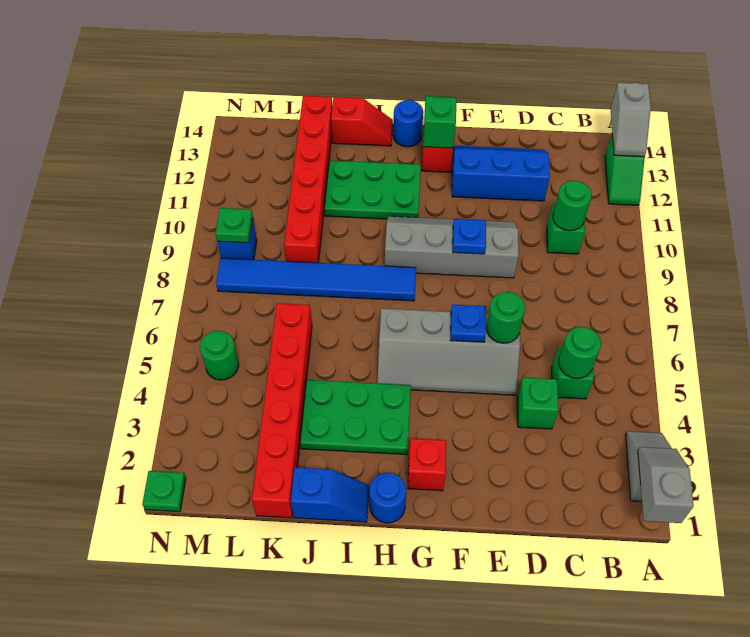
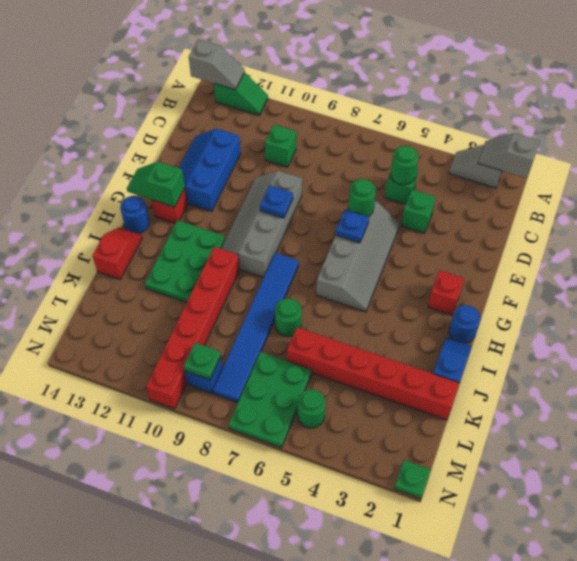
green 1x1 round brick [553,181,592,231] -> green 1x1 round brick moved to [275,298,302,337]
green 2x3 plate [300,380,411,454] -> green 2x3 plate moved to [229,352,312,448]
red 1x6 brick [284,96,332,263] -> red 1x6 brick turned to [146,247,239,409]

